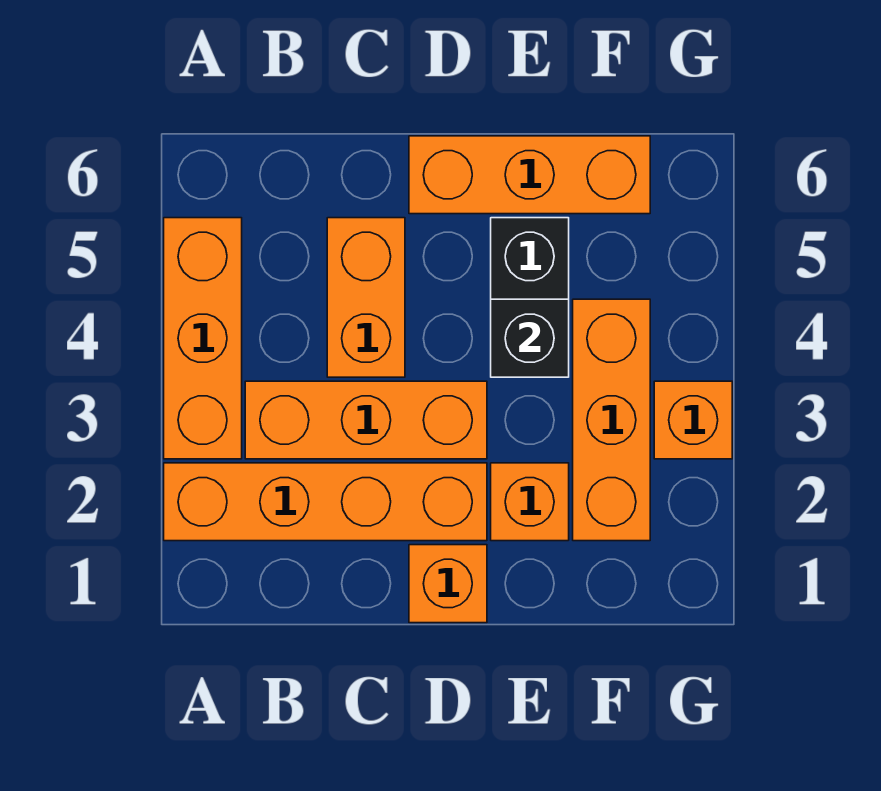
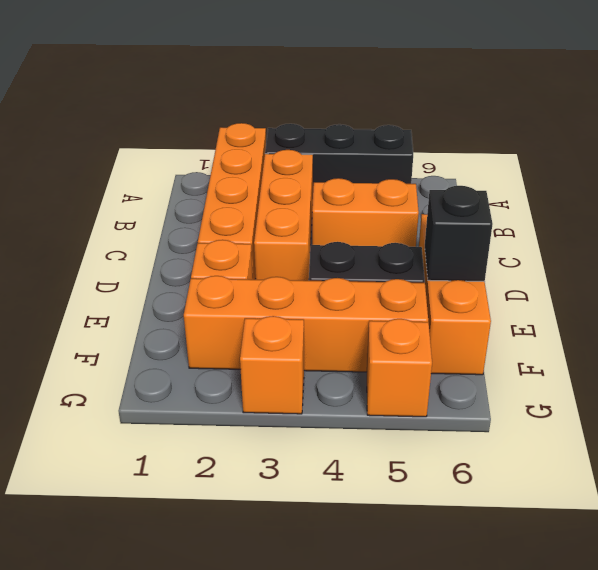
orange 1x3 brick [164,218,242,459] -> black 1x3 brick [265,124,413,186]
orange 1x1 brick [409,545,487,623] -> orange 1x1 brick moved to [367,319,432,417]
black 1x1 brick [491,299,569,377] -> black 1x1 brick moved to [425,186,493,282]
orange 1x3 brick [573,299,650,541] -> orange 1x4 brick [184,276,428,372]

